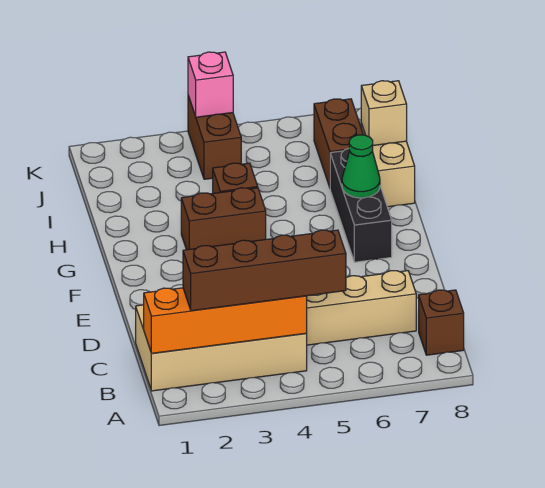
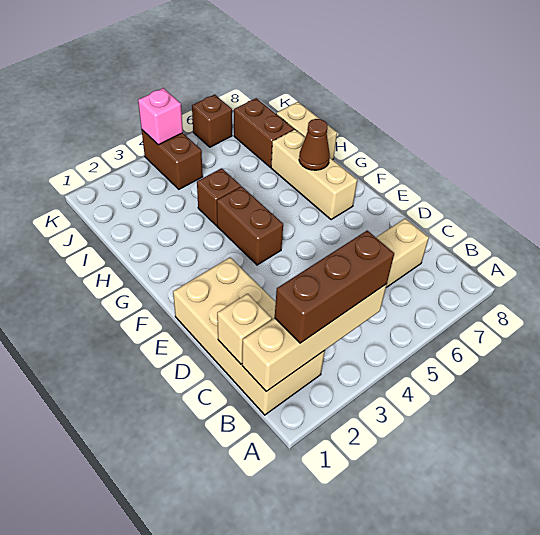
tan 2x4 brick [136,305,307,391] -> tan 2x4 brick turned to [173,258,325,415]
orange 1x4 brick [144,288,307,353] -> tan 1x4 brick [242,284,387,391]
brown 1x4 brick [183,230,346,311] -> brown 1x3 brick [275,231,394,343]
brown 1x1 brick [419,290,464,355] -> brown 1x1 brick moved to [192,95,232,147]
black 1x3 brick [330,149,392,262] -> tan 1x3 brick [271,129,357,220]
brown 1x2 brick [181,188,266,250] -> brown 1x2 brick turned to [217,186,283,265]
green 1x1 cone [342,135,380,198] -> brown 1x1 cone [299,119,330,170]
tan 1x1 brick [361,81,407,145] -> tan 1x1 brick moved to [217,294,272,364]

